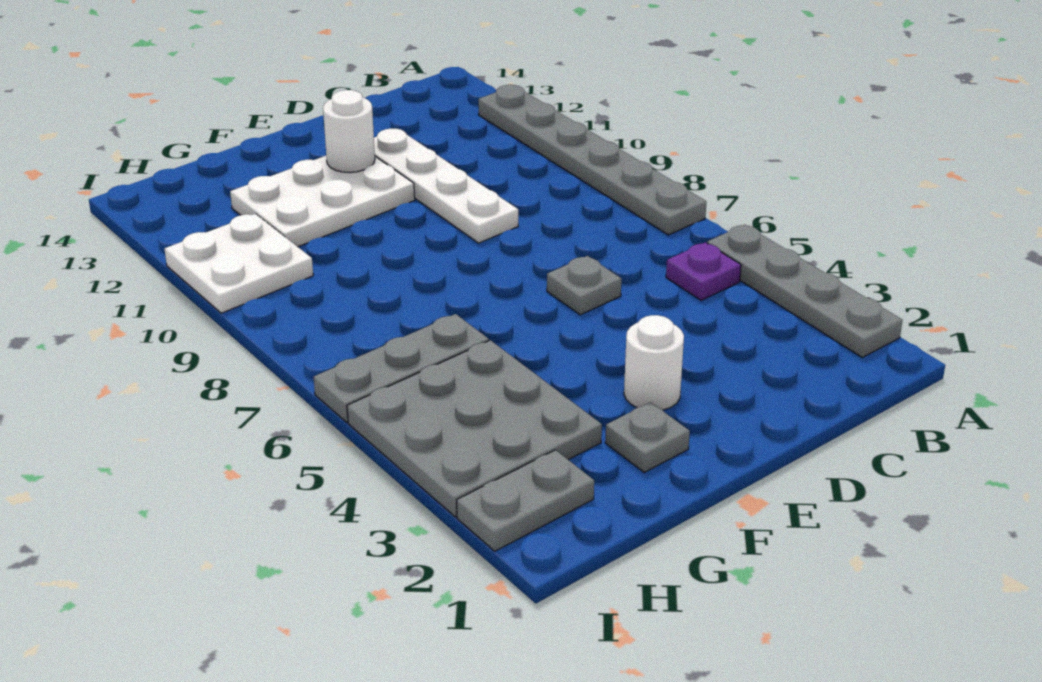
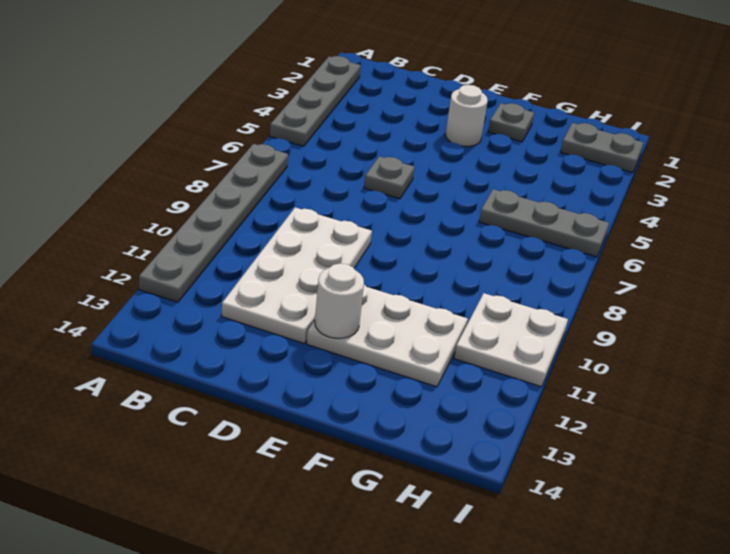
purple 1x1 plate [666,242,741,300] -> none
white 1x4 plate [374,129,518,243] -> white 2x4 plate [222,208,372,344]
grey 3x3 plate [347,340,602,517] -> none

